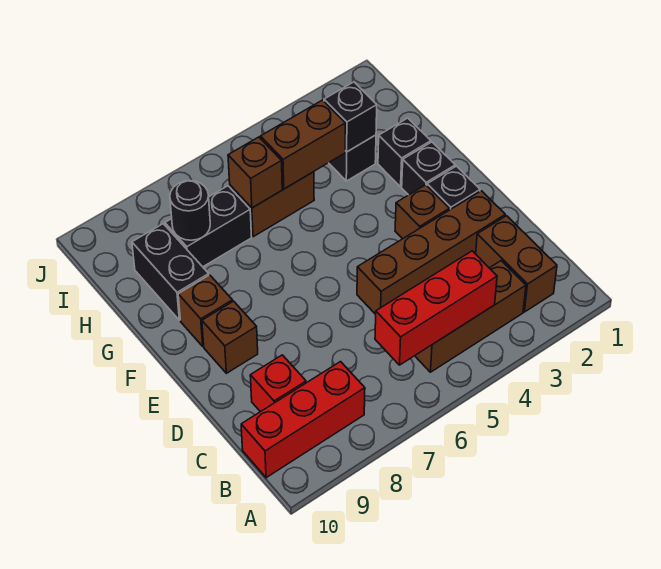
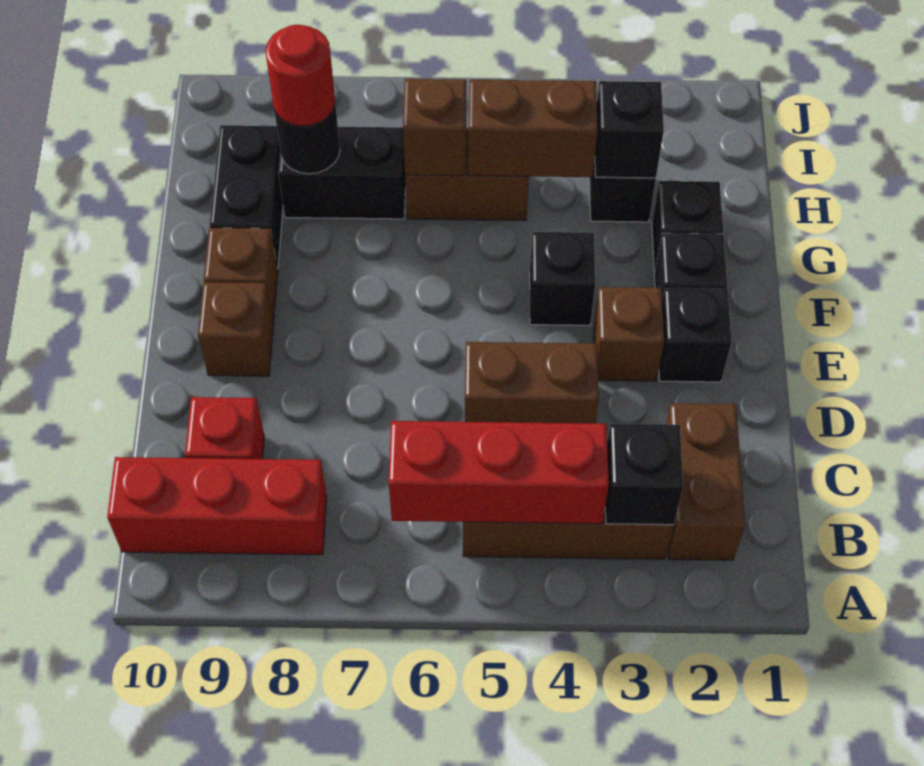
none -> black 1x1 brick [605,424,683,525]
brown 1x4 brick [357,191,505,314] -> brown 1x2 brick [465,342,599,424]
none -> black 1x1 brick [530,232,595,325]
none -> red 1x1 round brick [265,25,335,126]

